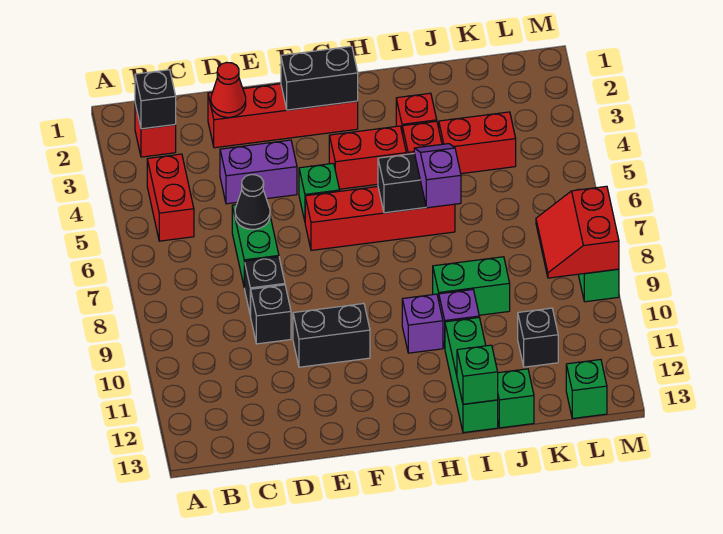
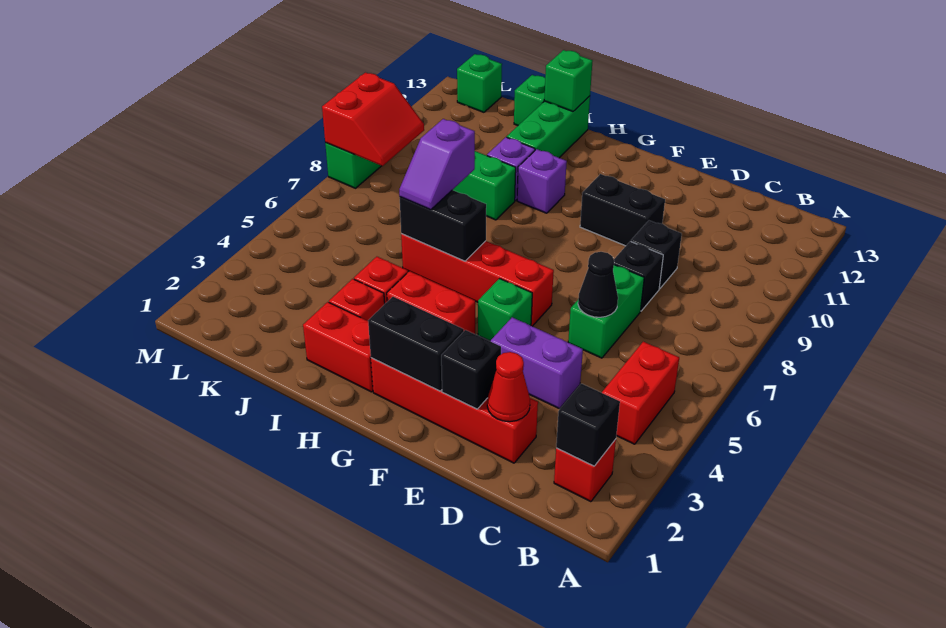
red 1x2 brick [439,112,516,174] -> red 1x2 brick moved to [303,302,373,392]
black 1x1 brick [518,308,558,367] -> black 1x1 brick moved to [441,330,501,409]

